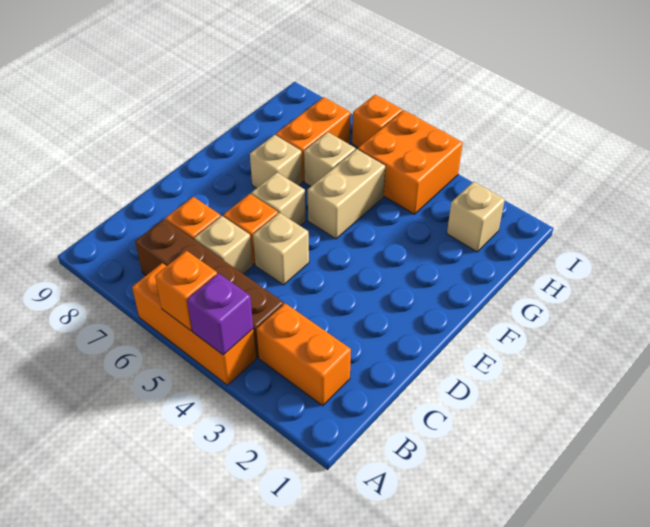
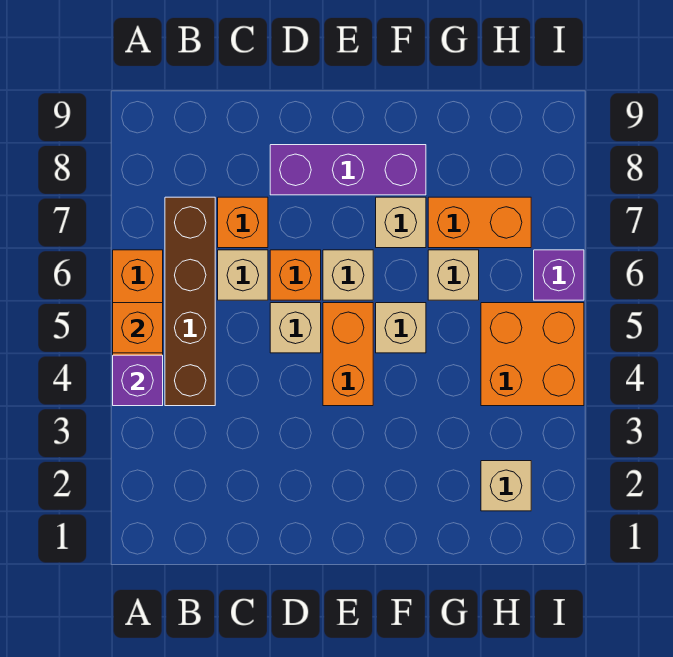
orange 1x2 brick [256,303,351,406] -> orange 1x2 brick moved to [323,303,373,406]
none -> purple 1x3 brick [270,145,426,195]
tan 1x2 brick [308,149,385,239] -> tan 1x1 brick [376,303,426,353]
orange 1x1 brick [352,95,402,148] -> purple 1x1 brick [534,250,584,300]

